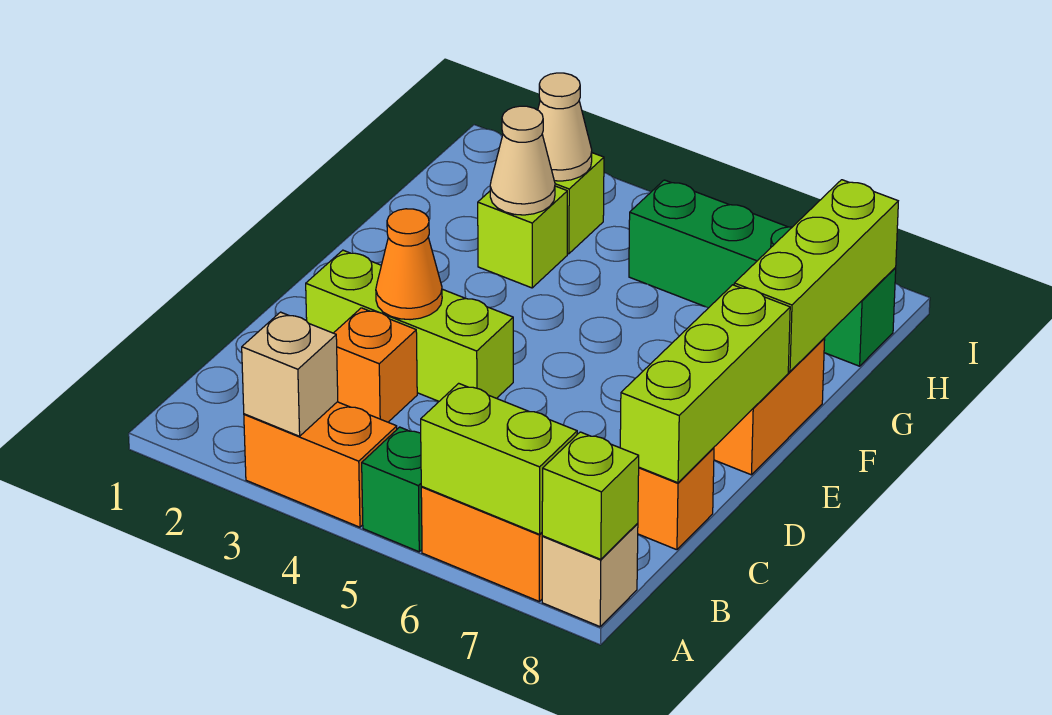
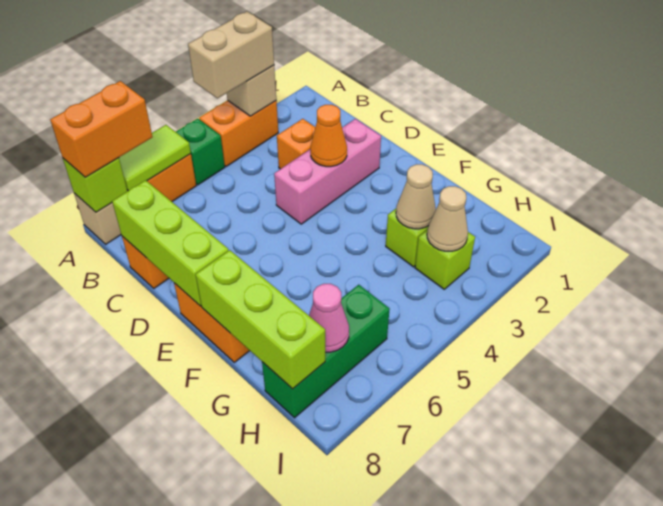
none -> tan 1x2 brick [188,12,274,98]
lime 1x2 brick [421,383,577,534] -> lime 1x2 tile [119,125,191,191]
none -> orange 1x2 brick [50,81,152,177]
lime 1x3 brick [306,250,513,401] -> pink 1x3 brick [274,119,381,224]
green 1x4 brick [629,180,896,366] -> green 1x3 brick [262,285,390,418]
none -> pink 1x1 cone [309,284,349,352]

